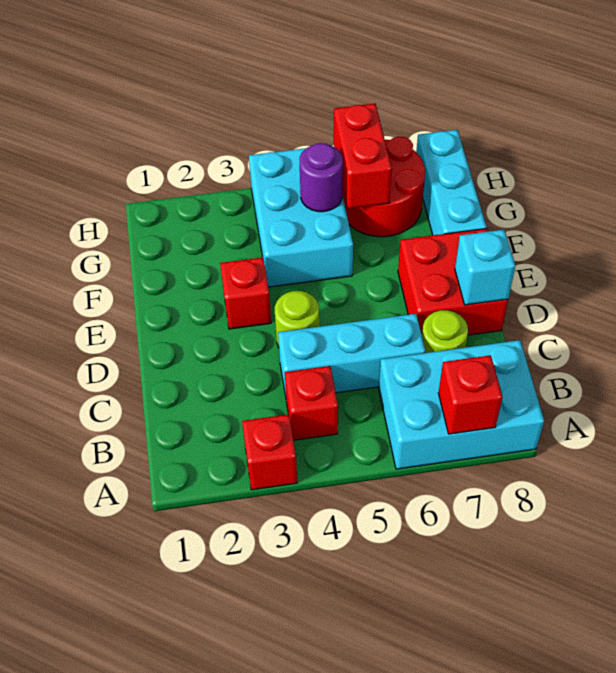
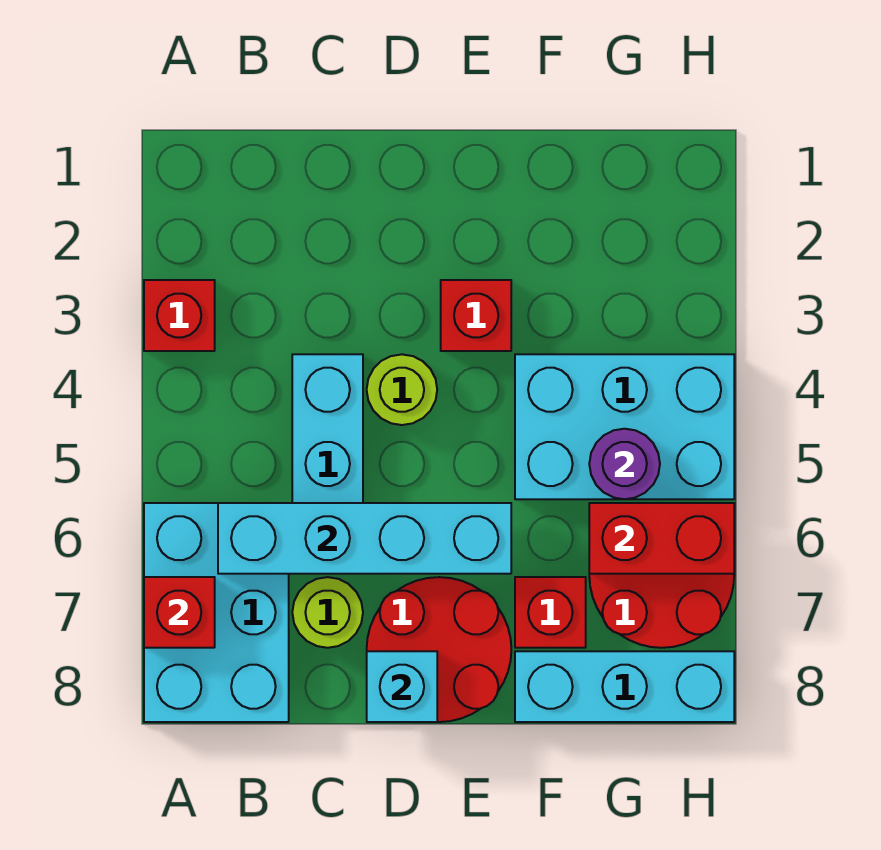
red 1x1 brick [285,366,338,440] -> red 1x1 brick moved to [515,577,586,648]
none -> cyan 1x4 brick [218,503,511,574]
red 2x2 brick [398,228,508,335] -> red 2x2 round brick [367,577,511,722]

